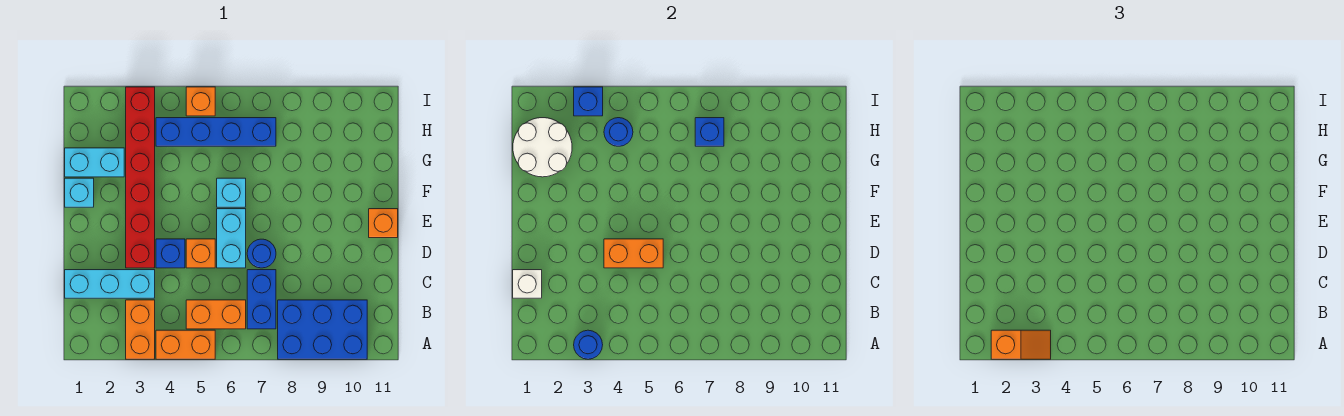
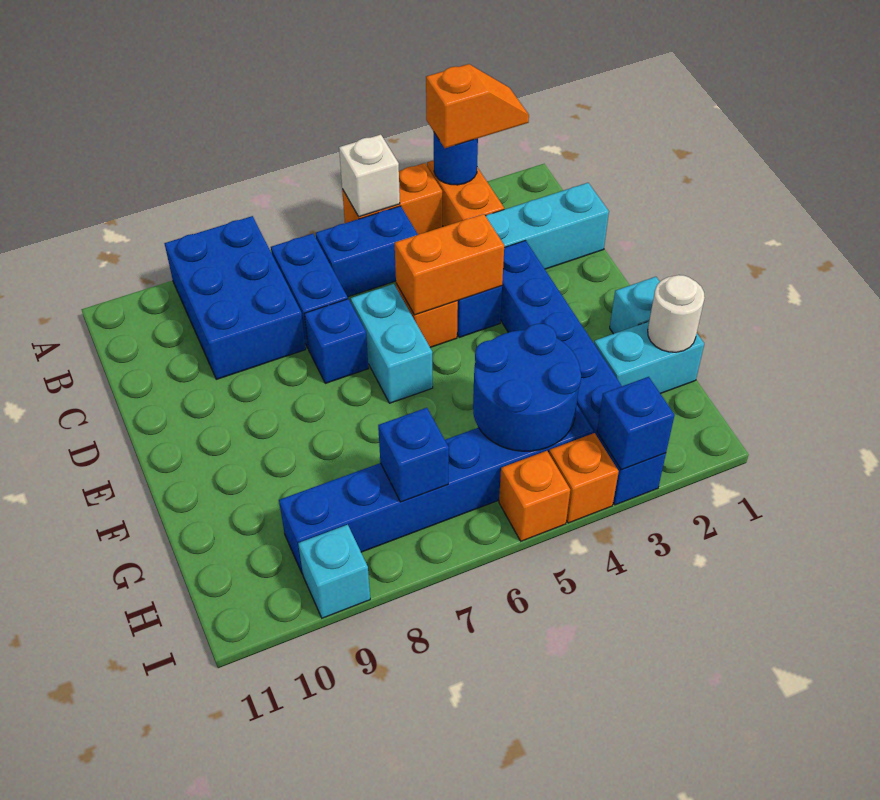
orange 1x2 slope [991,330,1051,359] -> orange 1x2 slope turned to [426,64,529,148]
blue 2x3 brick [278,300,367,359] -> blue 2x3 brick turned to [164,216,306,379]
orange 1x2 brick [186,300,246,329] -> blue 1x2 brick [316,206,418,297]
white 1x1 brick [513,270,542,298] -> white 1x1 brick moved to [339,135,400,217]
red 1x6 brick [126,87,155,268] -> blue 1x6 brick [500,241,666,505]
blue 1x1 round brick [247,239,276,268] -> blue 1x1 brick [305,299,368,383]
orange 1x1 brick [369,209,398,238] -> orange 1x1 brick moved to [549,433,619,523]
cyan 1x1 brick [217,178,246,207] -> cyan 1x1 brick moved to [298,525,370,618]
white 2x2 round brick [513,118,572,177] -> white 1x1 round brick [648,275,705,352]
blue 1x4 brick [156,118,276,146] -> blue 1x6 brick [279,406,593,574]
blue 1x1 round brick [604,118,633,146] -> blue 2x2 round brick [473,324,581,451]

